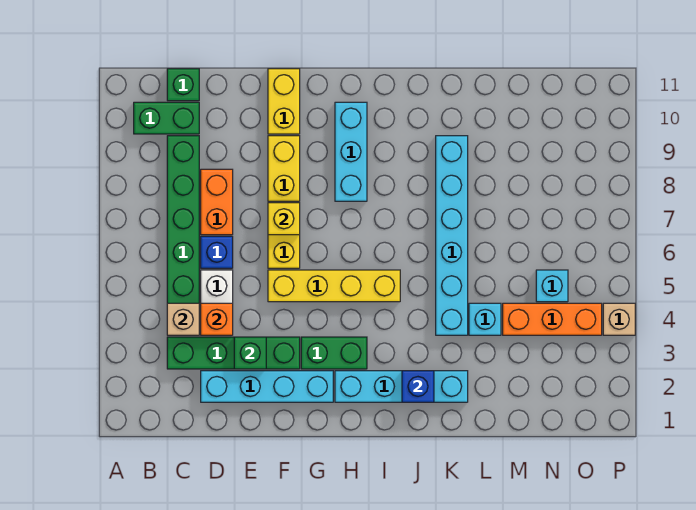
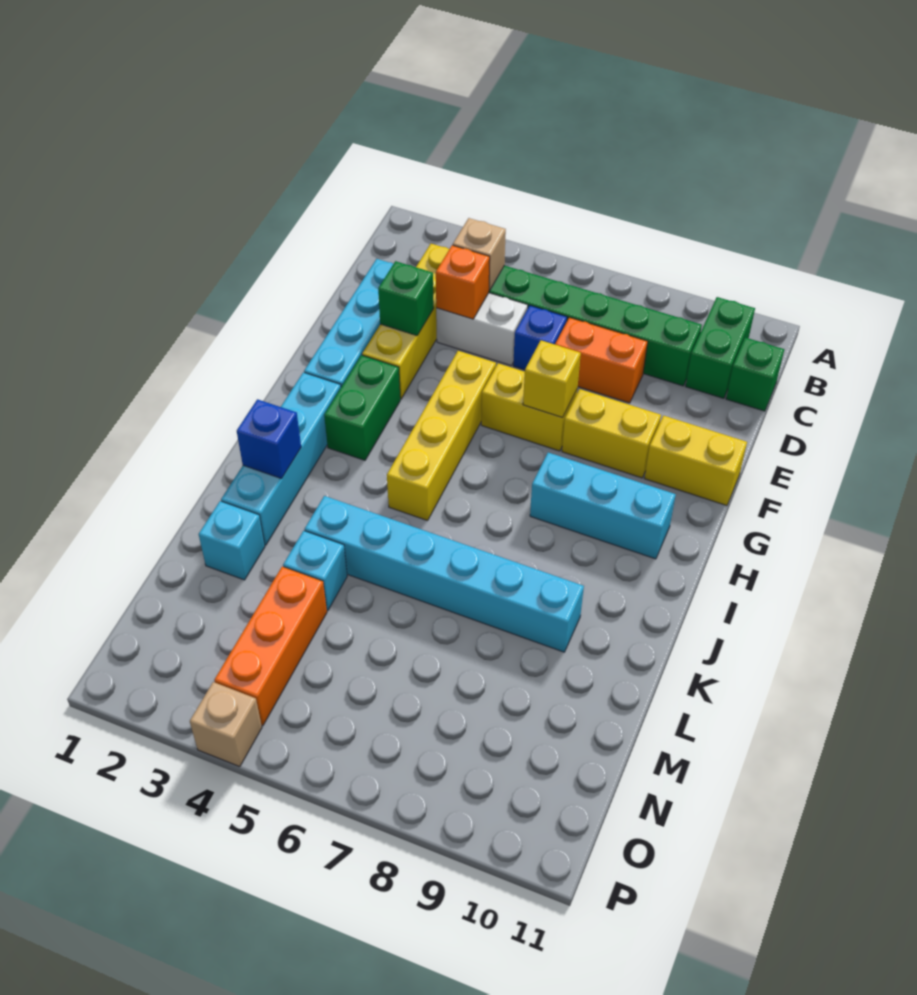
green 1x4 brick [167,337,300,369] -> yellow 1x4 brick [362,244,449,399]
cyan 1x1 brick [536,270,568,302] -> cyan 1x1 brick moved to [199,501,265,580]

